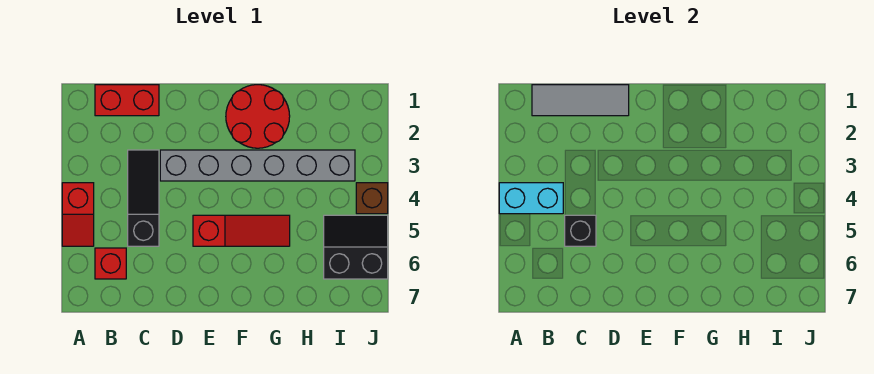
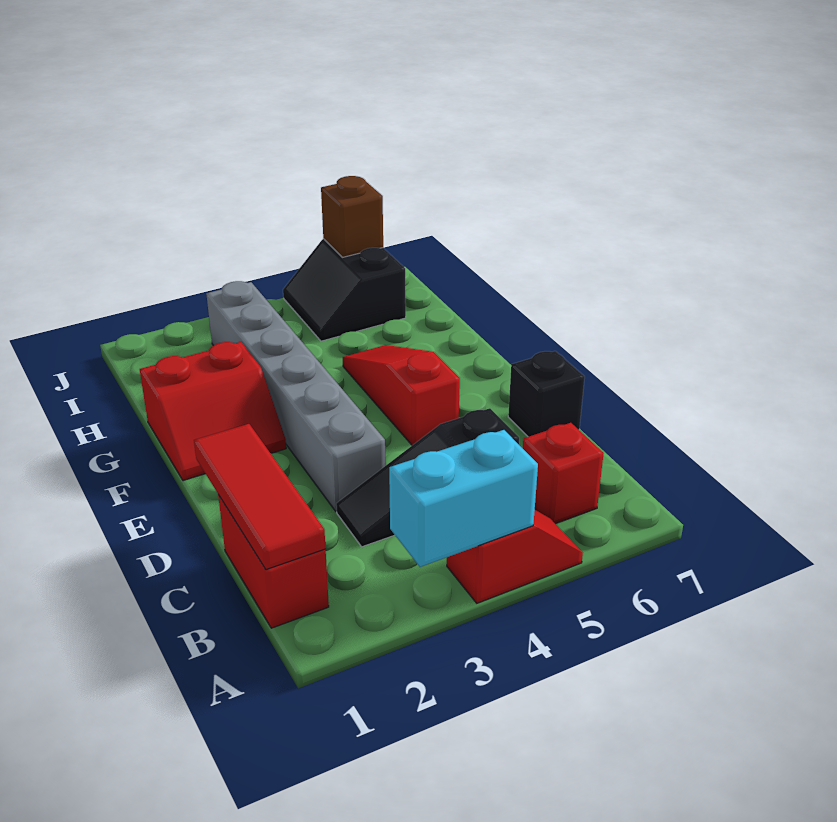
cyan 1x2 brick [499,183,563,214] -> cyan 1x2 brick turned to [389,430,538,567]
grey 1x3 tile [532,85,629,116] -> red 1x3 tile [194,424,326,570]
black 1x1 brick [565,215,596,246] -> black 1x1 brick moved to [508,351,585,437]
red 2x2 round brick [226,85,290,148] -> red 2x2 slope [140,342,286,481]
brown 1x1 brick [356,183,388,214] -> brown 1x1 brick moved to [321,176,383,257]

